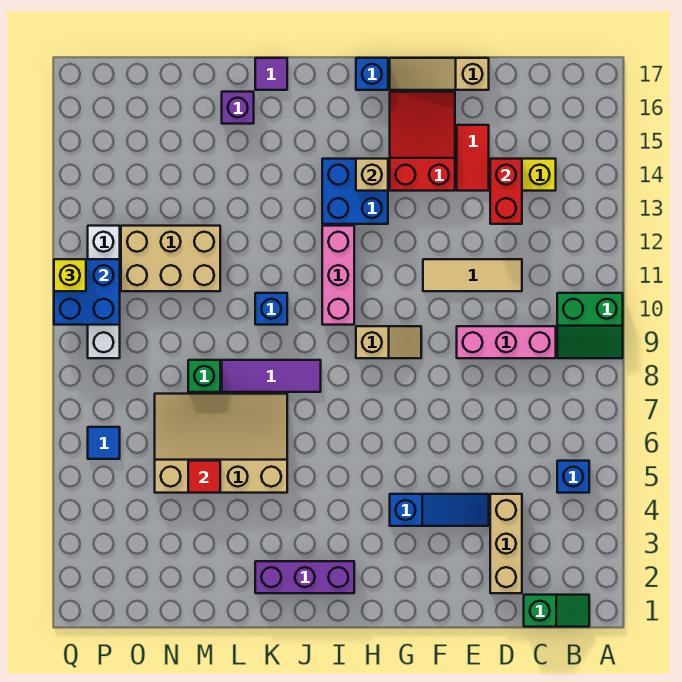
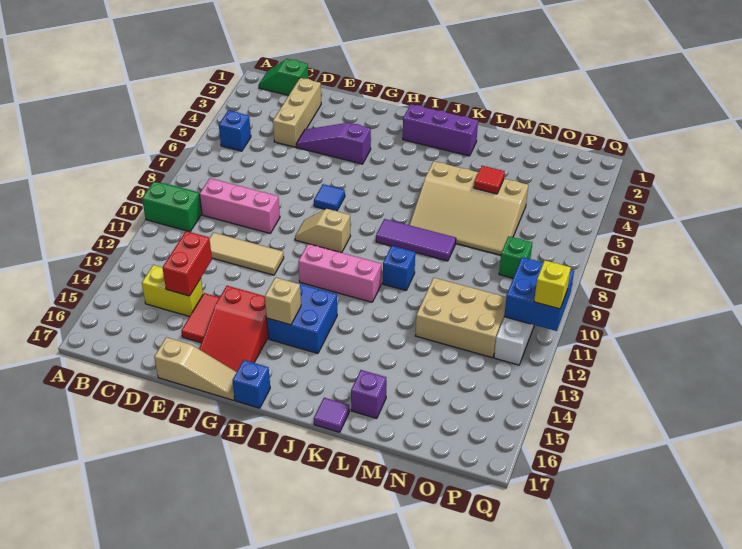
blue 1x3 slope [390,494,489,526] -> purple 1x3 slope [296,123,371,164]
pink 1x3 brick [322,226,354,325] -> pink 1x3 brick turned to [298,244,381,302]
green 1x1 brick [188,360,220,392] -> green 1x1 brick moved to [499,236,532,278]
blue 1x1 tile [88,427,120,459] -> blue 1x1 tile moved to [314,184,345,211]

